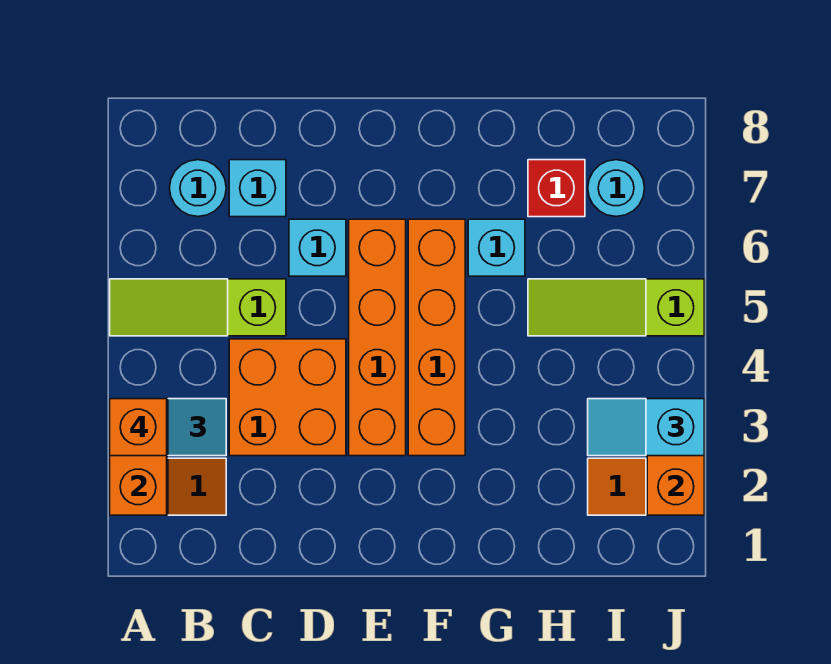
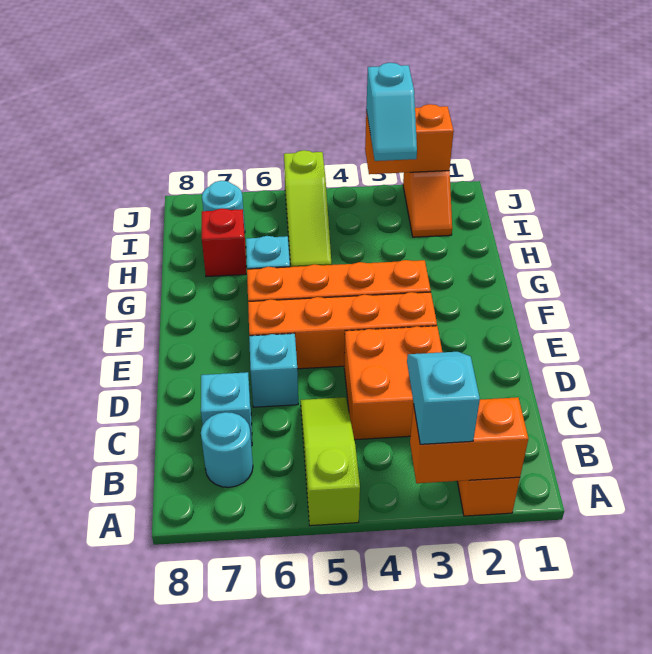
orange 1x1 brick [110,399,167,456] -> none
lime 1x3 slope [110,279,286,336] -> lime 1x3 slope turned to [301,397,360,526]

